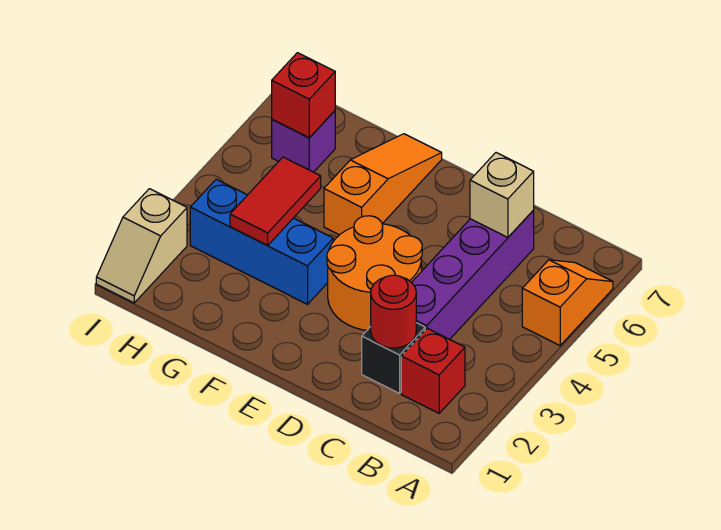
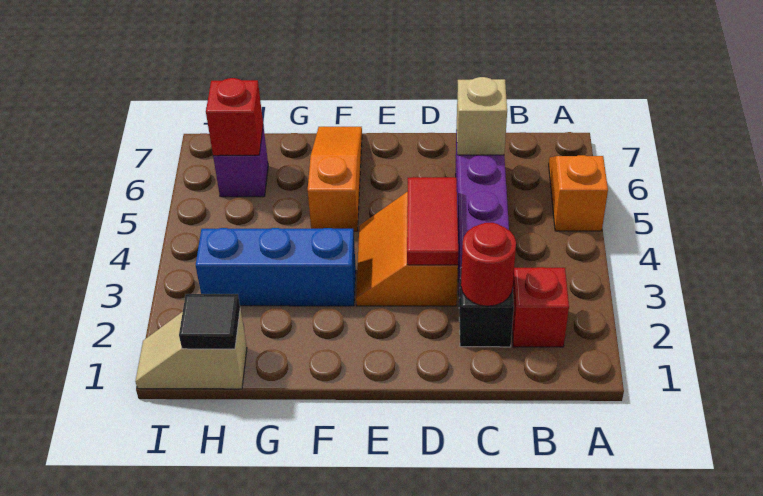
orange 2x2 round brick [327,216,422,330] -> orange 2x2 slope [356,192,458,306]
red 1x2 tile [230,157,321,245] -> red 1x2 tile moved to [407,177,458,265]
none -> black 1x1 tile [179,294,240,349]
tan 1x2 slope [96,189,187,303] -> tan 1x2 slope turned to [135,309,247,389]

